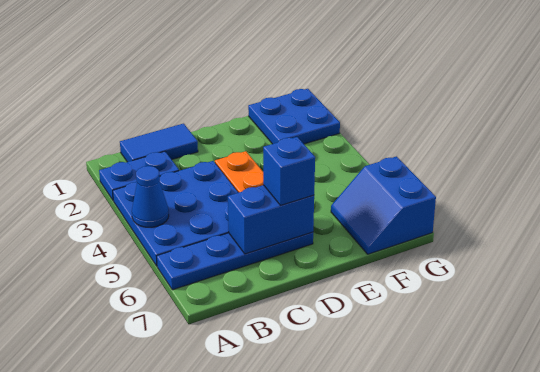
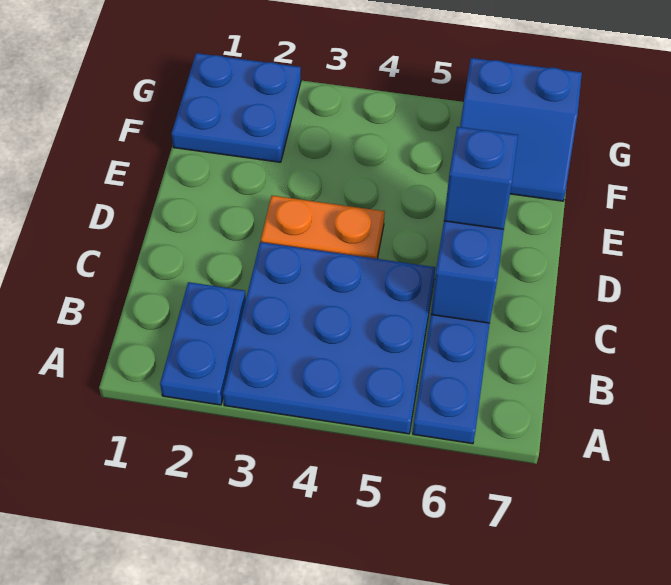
blue 1x1 cone [132,166,169,227] -> none
blue 1x2 tile [120,124,198,162] -> none

